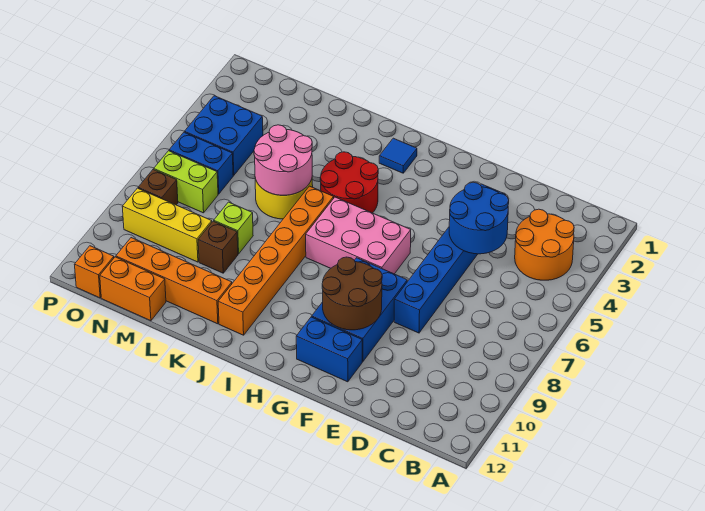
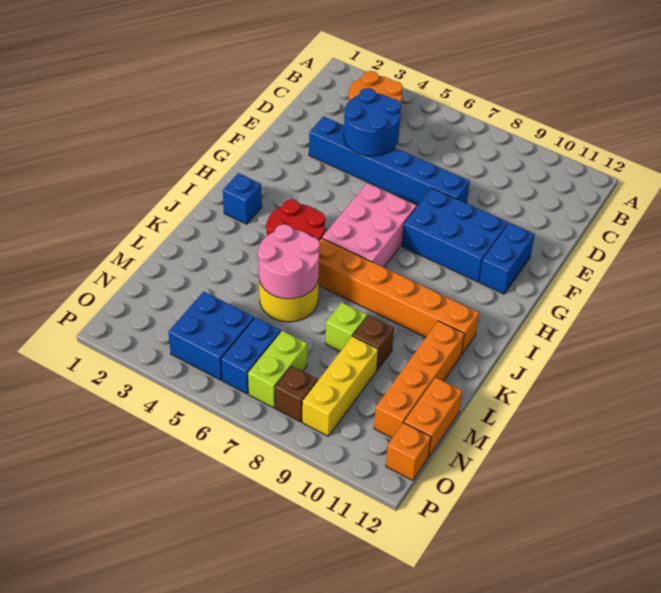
brown 2x2 round brick [322,257,382,330] -> none
blue 1x1 tile [379,138,417,173] -> blue 1x1 brick [223,173,262,224]

